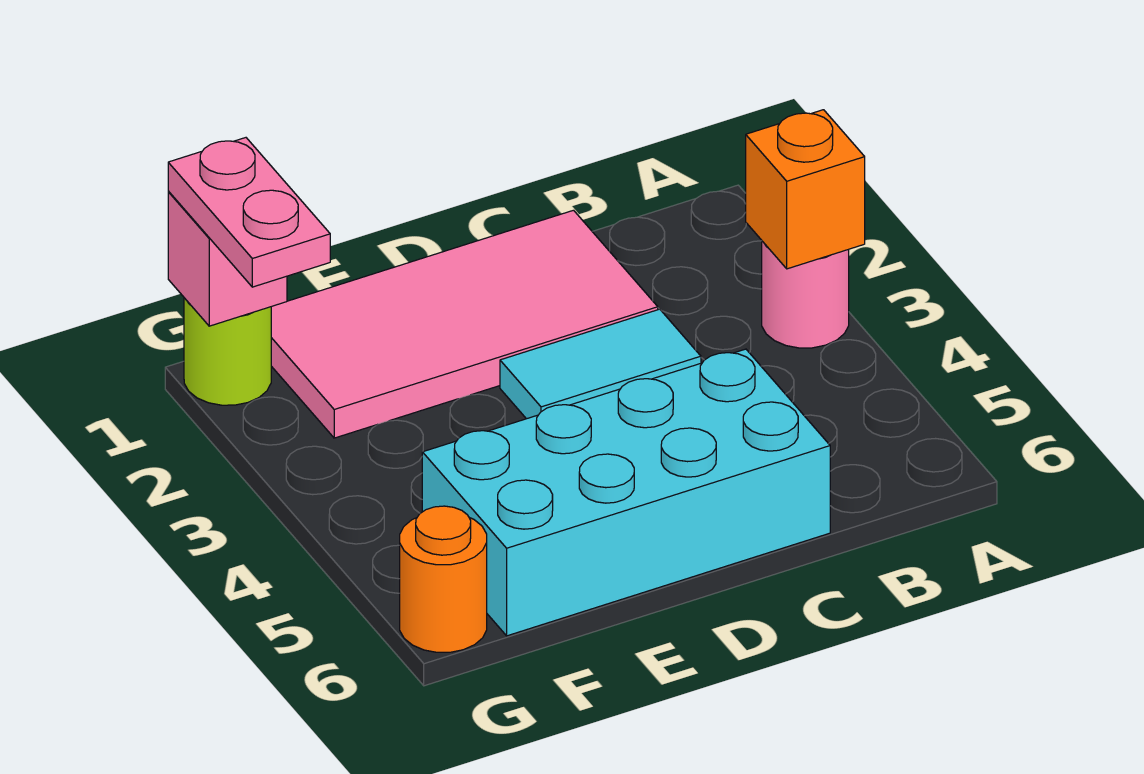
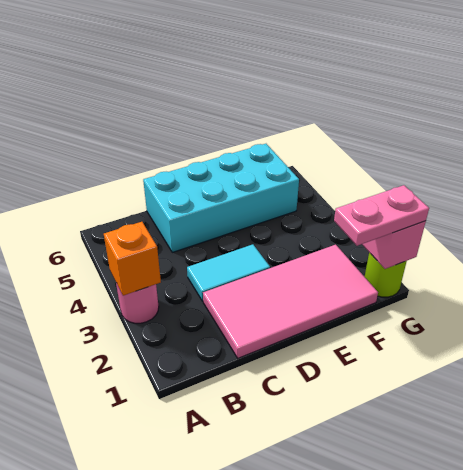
pink 1x2 plate [168,138,330,287] -> pink 1x2 plate turned to [334,185,429,246]
orange 1x1 round brick [400,506,487,652] -> none

